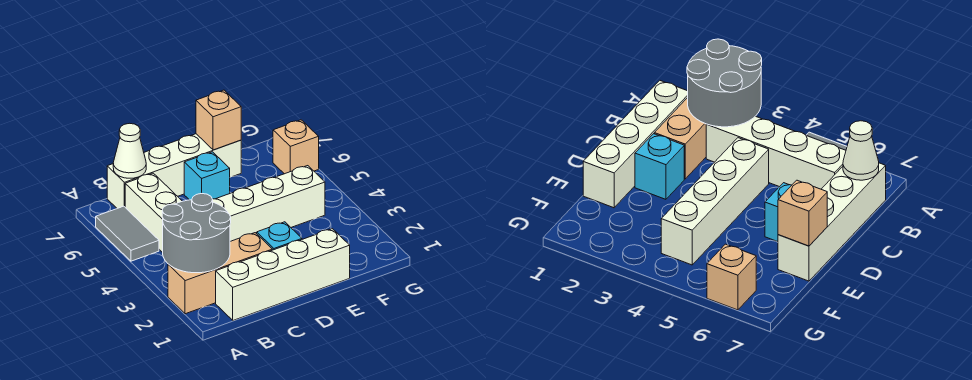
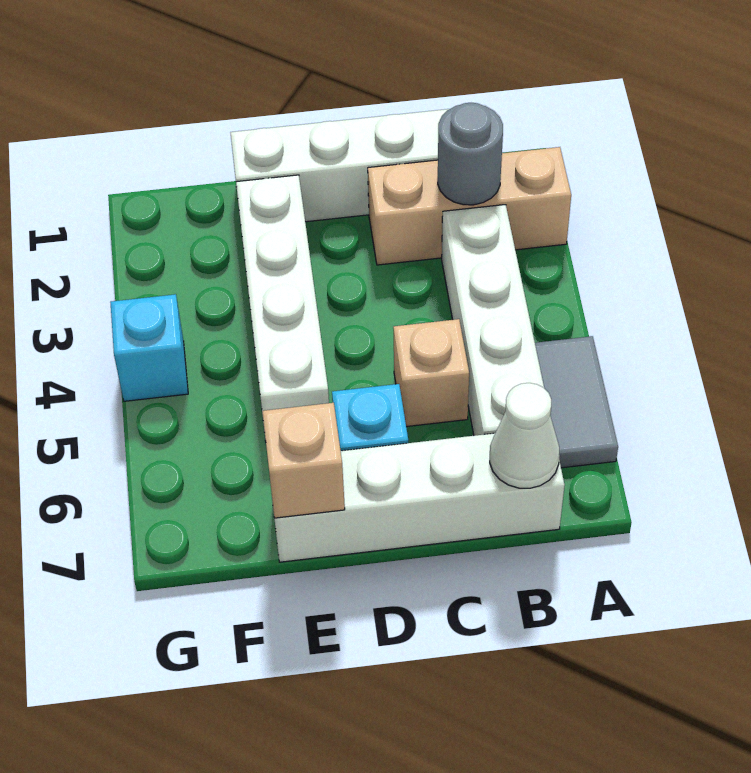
grey 2x2 round brick [162,194,231,273] -> grey 1x1 round brick [438,103,503,205]
white 1x4 brick [213,166,325,241] -> white 1x4 brick turned to [236,175,329,441]
cyan 1x1 brick [257,222,302,250] -> cyan 1x1 brick moved to [110,294,188,401]
tan 1x1 brick [273,120,319,174] -> tan 1x1 brick moved to [393,319,469,427]

